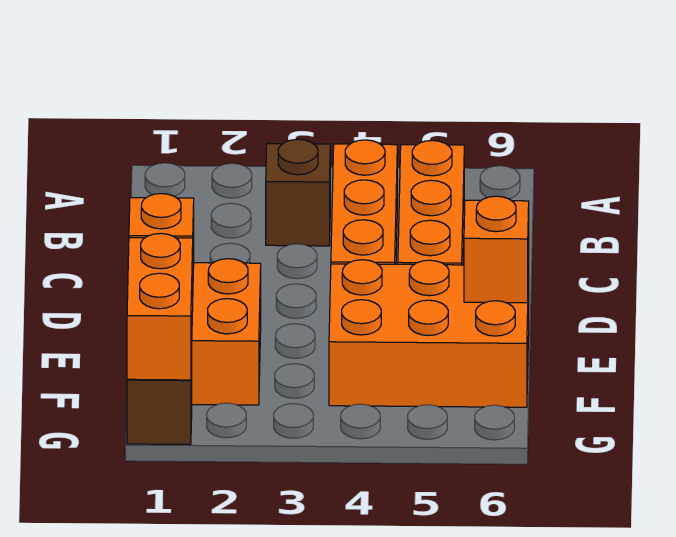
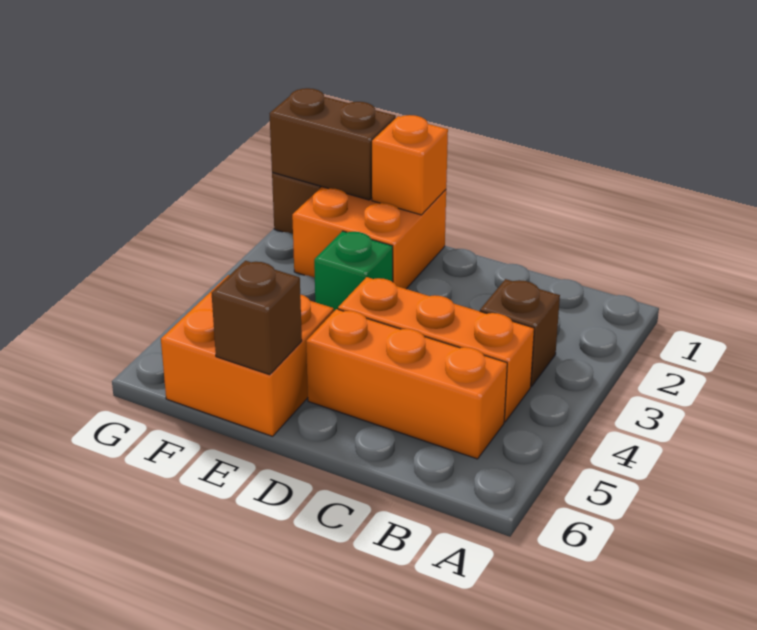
none -> green 1x1 brick [314,231,393,311]
orange 2x3 brick [329,260,529,407] -> orange 2x2 brick [161,275,334,436]
orange 1x1 brick [464,196,529,303] -> brown 1x1 brick [212,261,302,375]
orange 1x2 brick [127,233,193,380] -> brown 1x2 brick [269,88,396,200]

